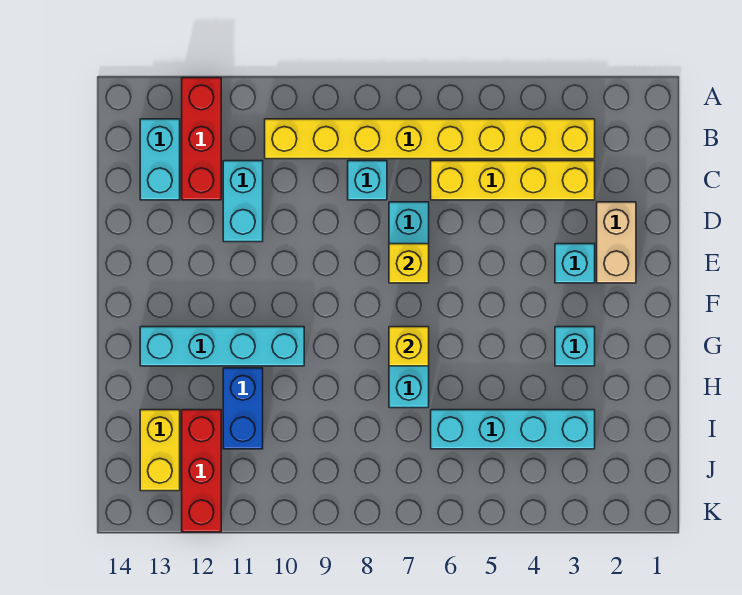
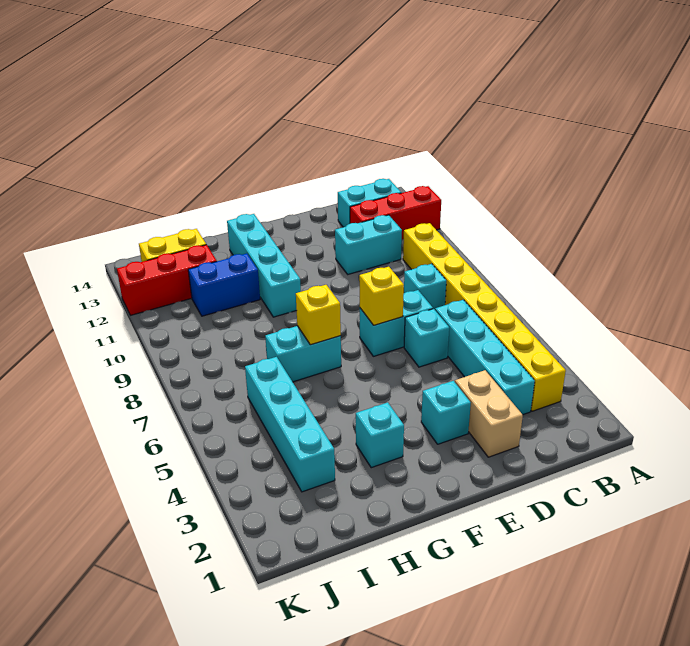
yellow 1x4 brick [431,161,595,200] -> cyan 1x4 brick [435,300,535,414]
tan 1x2 brick [597,202,636,283] -> tan 1x2 brick turned to [455,370,523,457]
none -> cyan 1x1 brick [404,309,449,367]

